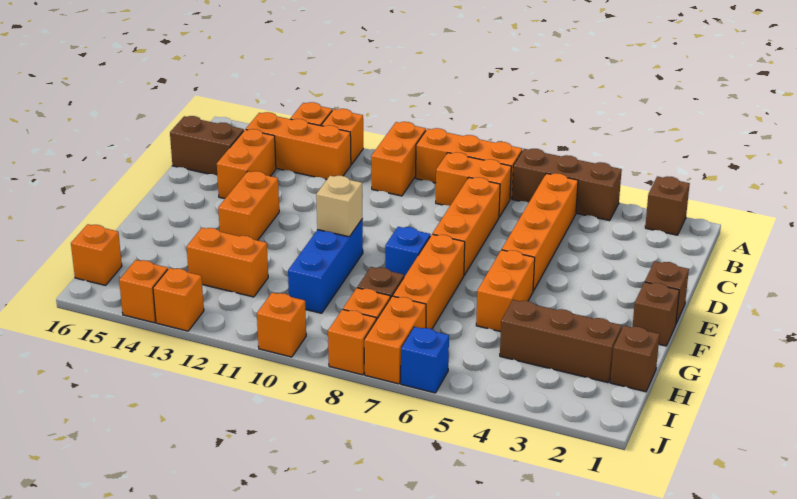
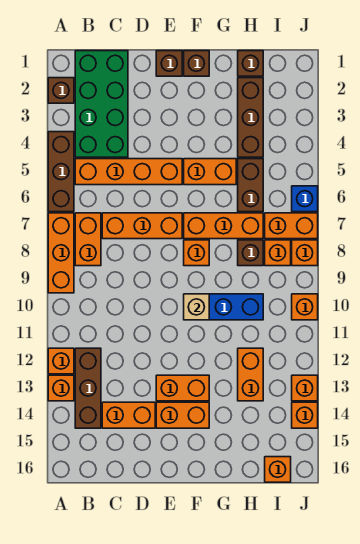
orange 1x2 brick [371,122,426,196] -> orange 1x2 brick moved to [156,402,209,428]
none -> green 2x4 brick [75,51,128,157]
orange 1x3 brick [246,112,351,180] -> brown 1x3 brick [75,348,101,428]
brown 1x2 brick [170,116,244,175] -> brown 1x2 brick moved to [238,159,263,212]
blue 1x1 brick [385,227,430,277] -> orange 1x1 brick [184,240,209,266]

